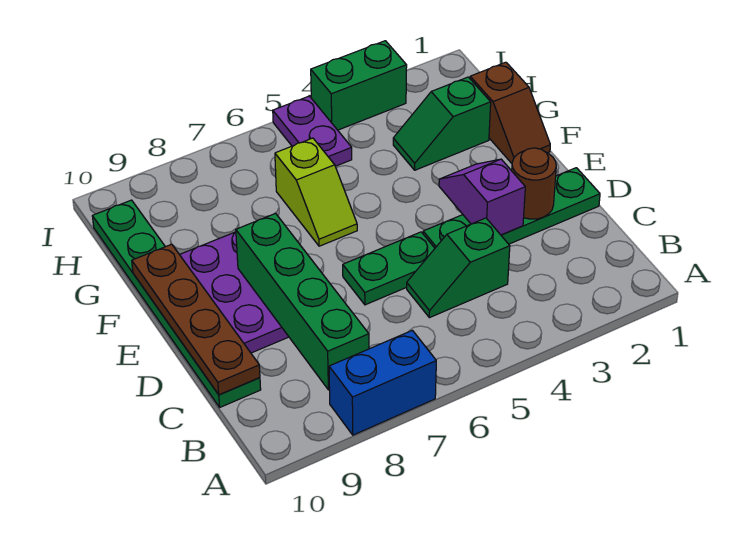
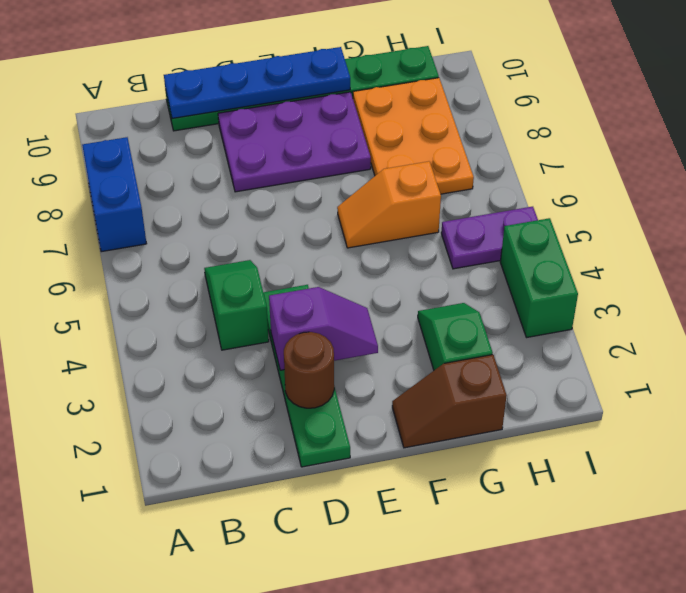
green 1x4 brick [236,214,369,390] -> none
brown 1x4 plate [132,244,260,395] -> blue 1x4 plate [164,47,350,118]
green 1x2 plate [343,232,435,305] -> none
lime 1x2 slope [275,138,357,246] -> orange 1x2 slope [337,161,441,248]
none -> orange 2x3 plate [353,78,474,194]

